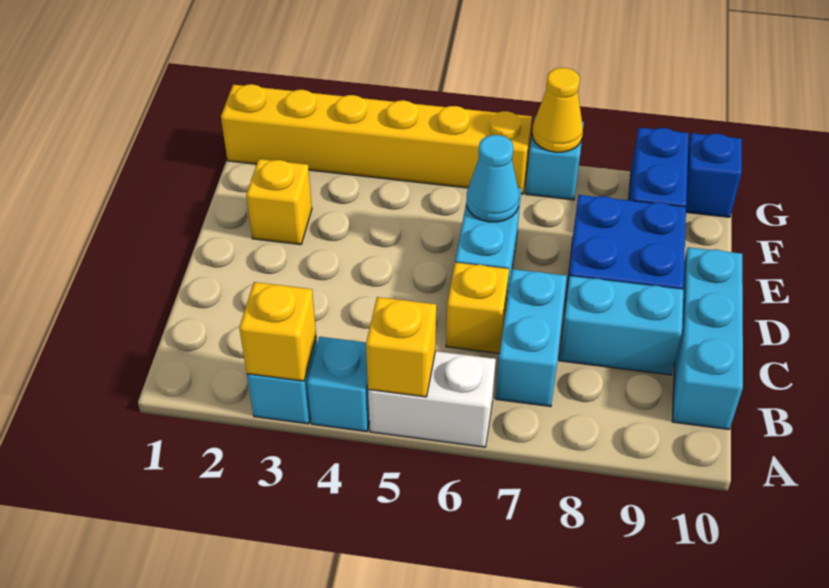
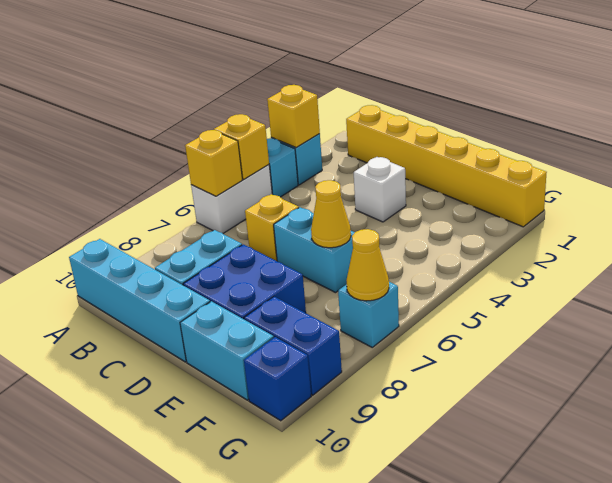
cyan 1x2 brick [496,269,567,406] -> cyan 1x2 brick moved to [180,301,274,400]
cyan 1x3 brick [672,247,743,429] -> cyan 1x4 brick [69,239,210,362]
none -> white 1x1 brick [354,157,406,222]
yellow 1x1 brick [246,159,312,245] -> yellow 1x1 brick moved to [185,130,242,196]
cyan 1x1 cone [467,135,519,222] -> yellow 1x1 cone [311,180,351,248]
yellow 1x6 brick [221,84,532,194] -> yellow 1x6 brick turned to [346,105,547,227]

